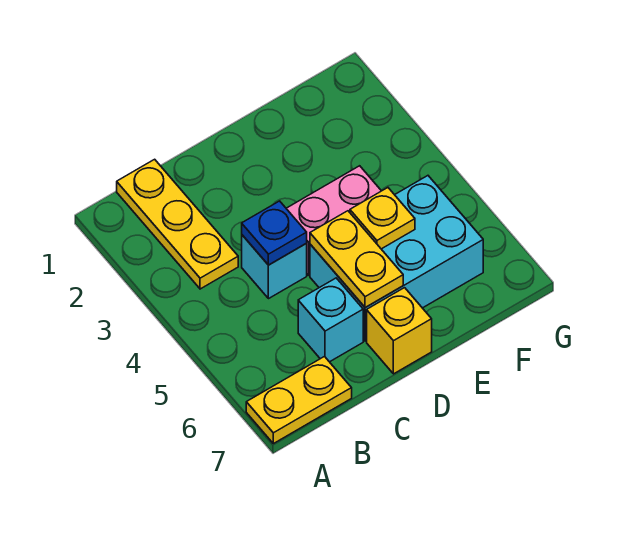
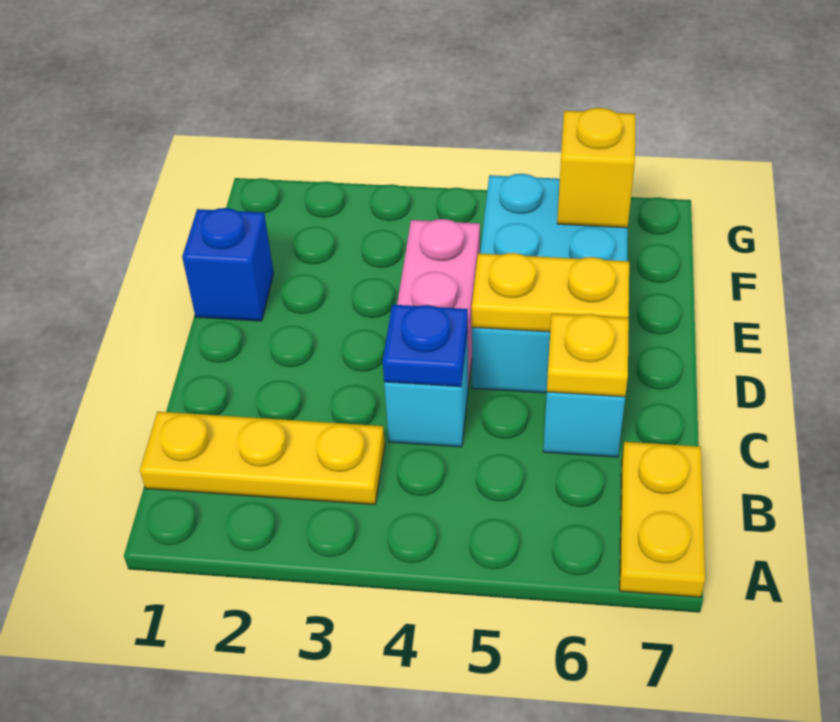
yellow 1x1 brick [367,288,432,374] -> yellow 1x1 brick moved to [557,108,635,228]
none -> blue 1x1 brick [182,208,274,321]
yellow 1x1 plate [350,188,415,249] -> yellow 1x1 plate moved to [547,314,629,397]

